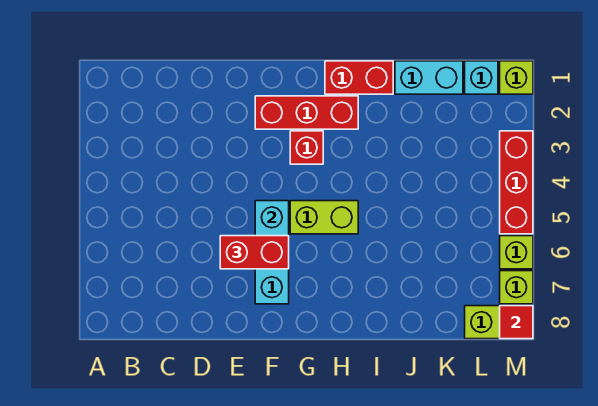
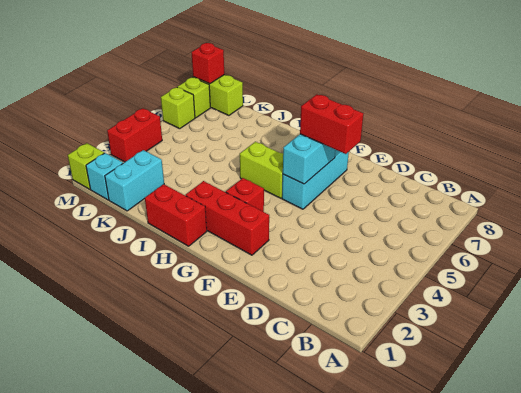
cyan 1x2 brick [395,61,463,94] -> cyan 1x2 brick turned to [105,150,164,211]
red 1x3 brick [500,131,533,234] -> red 1x2 brick [107,108,162,162]
red 1x1 tile [500,306,533,339] -> red 1x1 brick [191,43,224,84]

